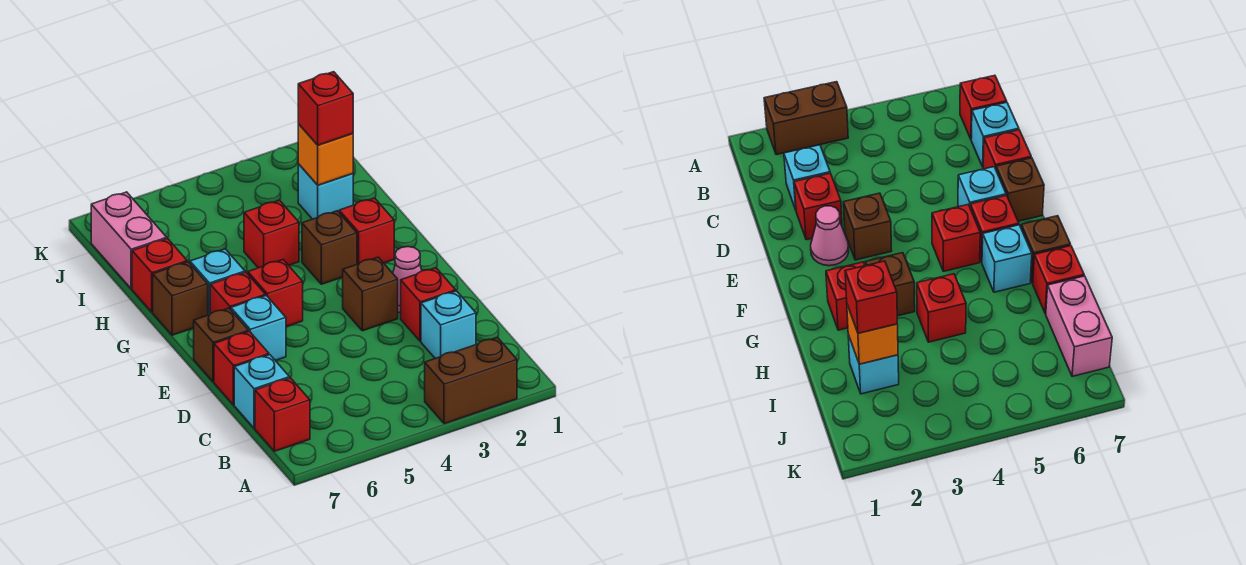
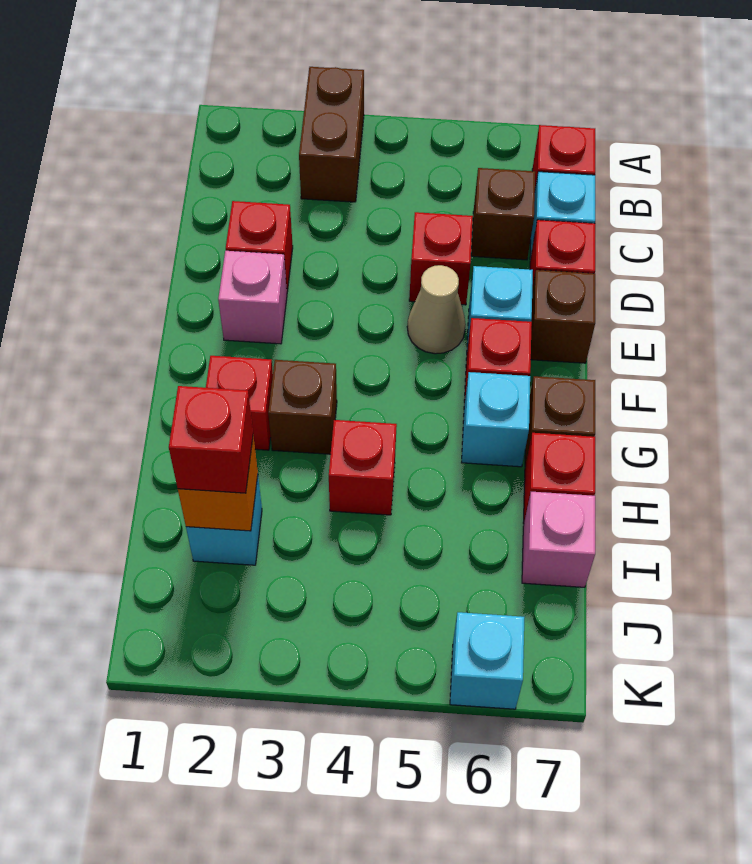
brown 1x2 brick [425,337,517,424] -> brown 1x2 brick turned to [299,67,364,202]
cyan 1x1 brick [421,291,476,358] -> cyan 1x1 brick moved to [450,612,524,709]
pink 1x1 cone [393,247,422,313] -> pink 1x1 brick [218,251,287,344]
brown 1x1 brick [343,257,398,331] -> brown 1x1 brick moved to [471,168,535,260]
none -> tan 1x1 cone [407,265,466,354]
red 1x1 brick [248,260,303,327] -> red 1x1 brick moved to [409,212,473,305]
pink 1x2 brick [91,192,167,289] -> pink 1x1 brick [522,492,595,587]

